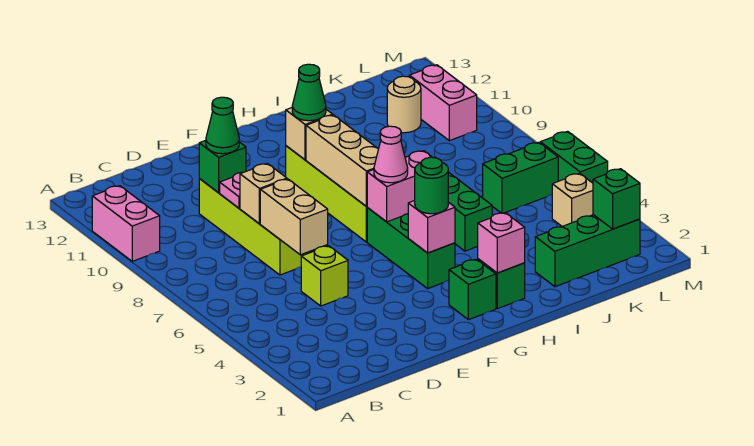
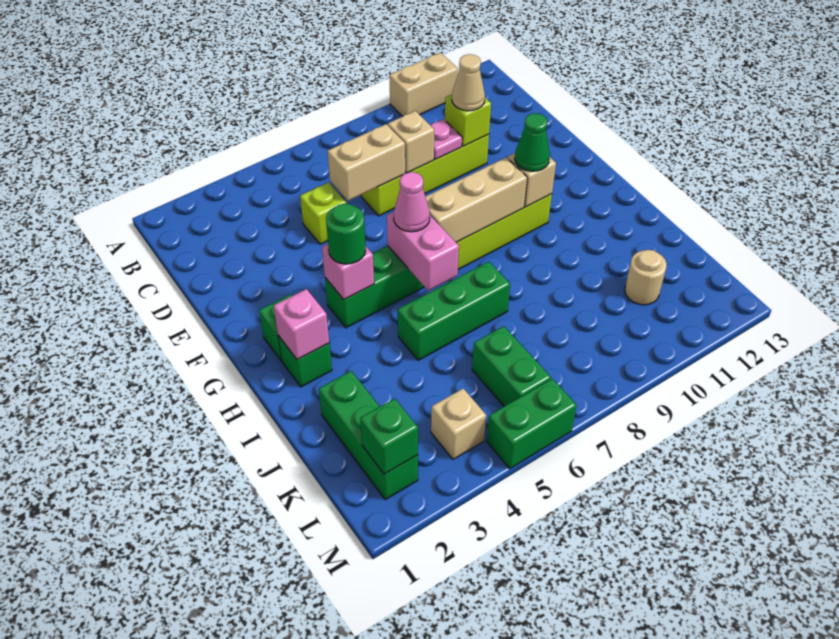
pink 1x2 brick [92,186,160,261] -> tan 1x2 brick [389,53,458,116]
green 1x1 brick [199,140,246,193] -> lime 1x1 brick [445,95,491,146]
green 1x1 cone [206,97,239,154] -> tan 1x1 cone [452,54,485,111]
pink 1x2 brick [409,65,477,141] -> none

